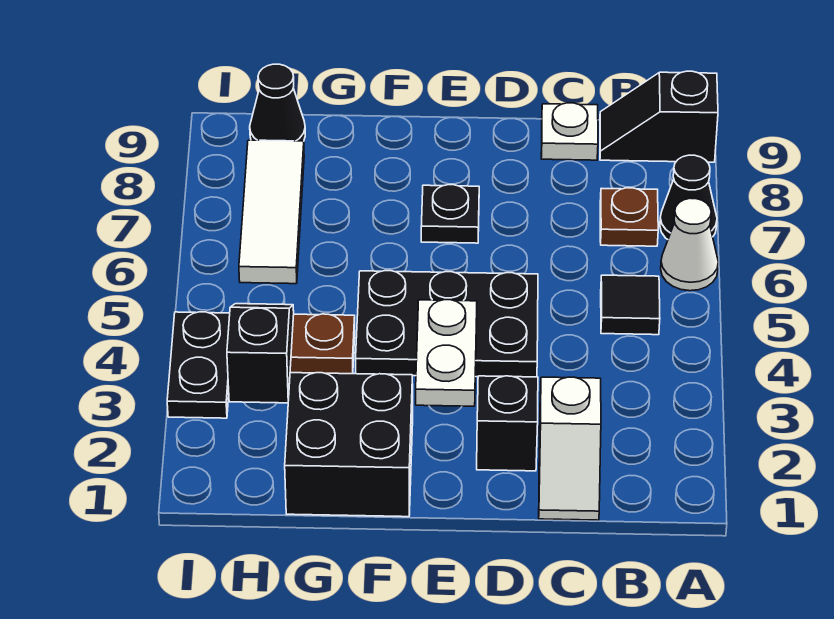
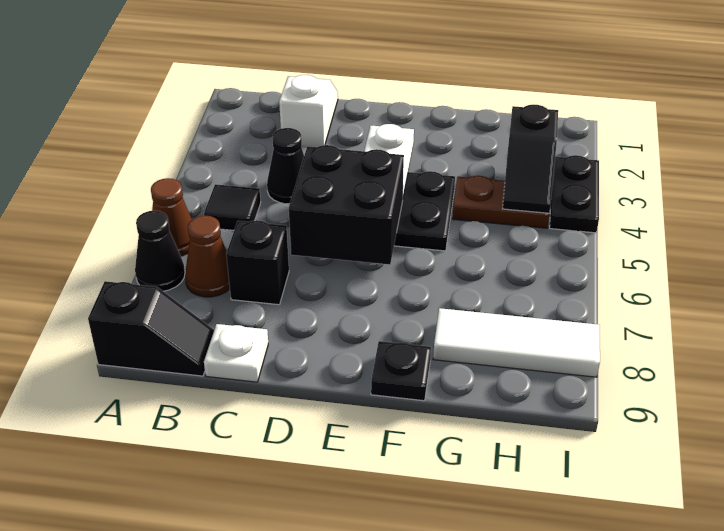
white 1x1 cone [661,198,718,291] -> brown 1x1 cone [151,178,192,256]
brown 1x1 plate [600,188,658,246] -> brown 1x1 cone [185,216,230,297]
black 1x1 brick [477,376,538,471] -> black 1x1 brick moved to [226,220,289,305]
black 1x1 plate [421,185,479,243] -> black 1x1 plate moved to [371,341,431,401]
black 2x2 brick [285,373,413,517] -> black 2x2 brick moved to [289,145,404,265]
white 1x3 tile [239,140,304,284] -> white 1x3 tile turned to [433,308,600,377]
black 1x1 cone [250,64,305,141] -> black 1x1 cone moved to [267,128,304,204]

